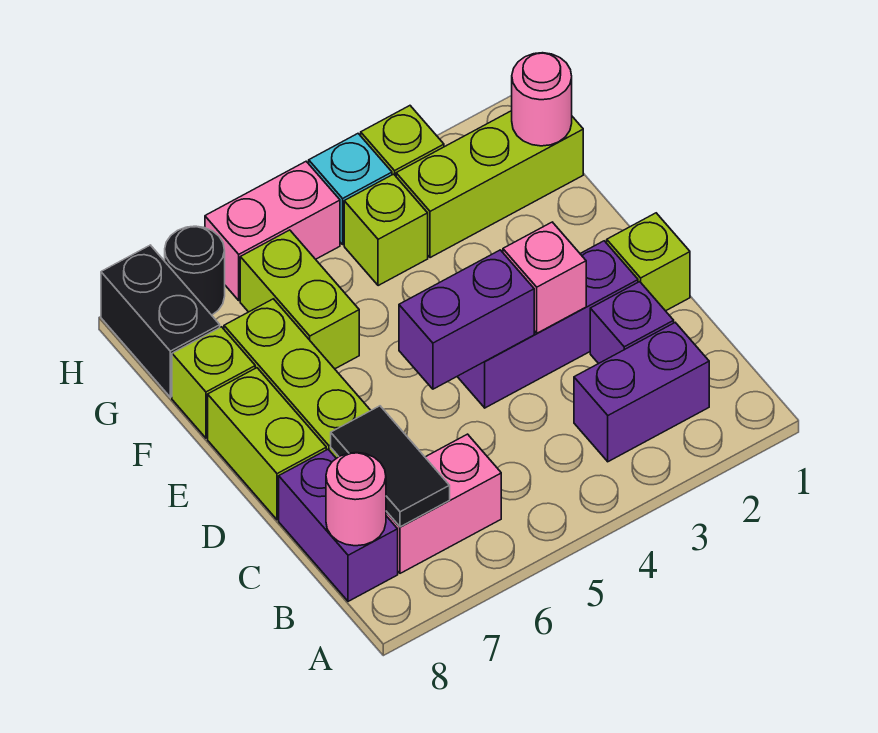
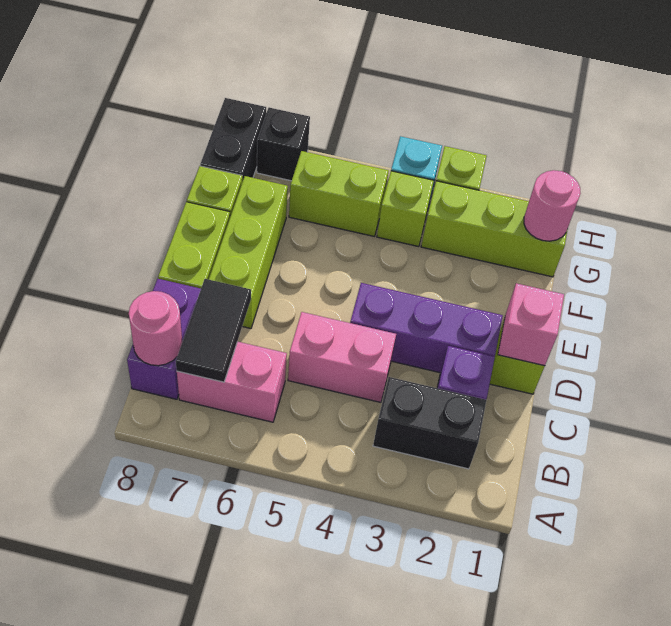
purple 1x2 brick [574,323,709,462] -> black 1x2 brick [373,377,486,469]
pink 1x1 brick [503,222,586,333] -> pink 1x1 brick moved to [498,283,564,366]
purple 1x2 brick [399,250,534,389] -> none
lime 1x2 brick [240,230,359,369] -> lime 1x2 brick turned to [289,151,388,236]
pink 1x2 brick [205,162,340,300] -> pink 1x2 brick moved to [288,312,396,402]
black 1x1 round brick [165,226,225,315] -> black 1x1 brick [257,108,310,181]

